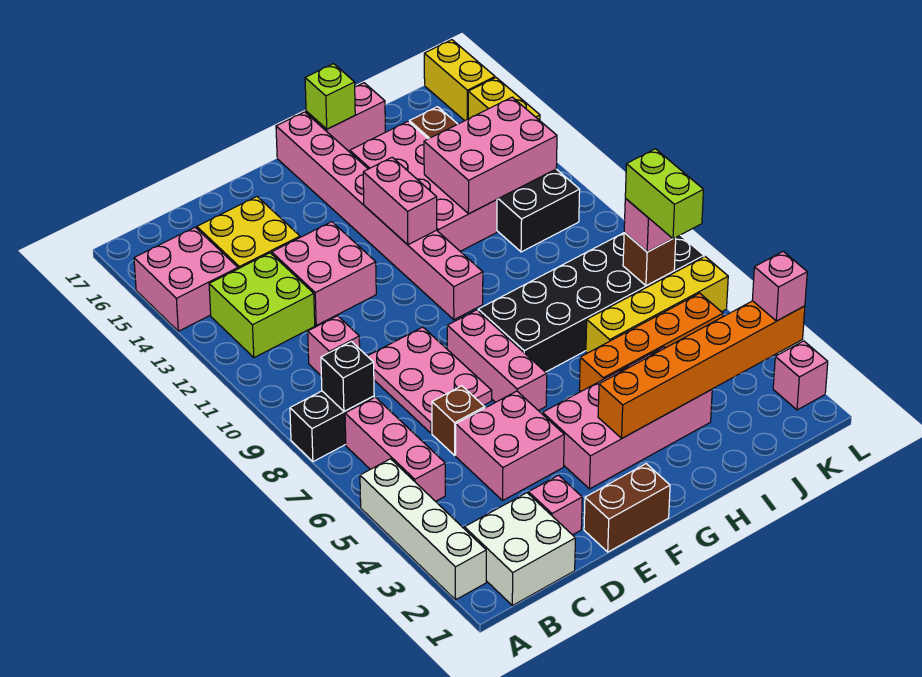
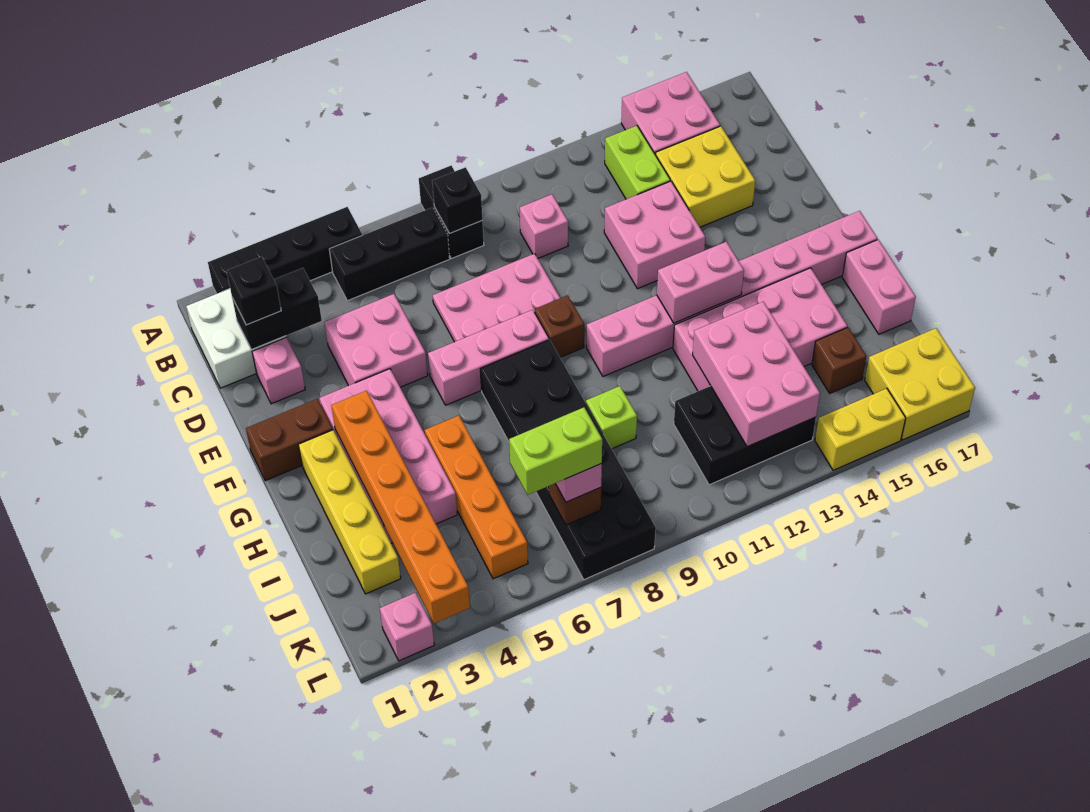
white 1x4 brick [360,459,486,600] -> black 1x4 brick [208,207,362,294]
pink 1x3 brick [345,397,445,501] -> black 1x3 brick [329,207,450,301]
lime 2x2 brick [209,253,315,358] -> lime 1x2 brick [605,126,670,199]
none -> black 1x2 brick [232,268,322,350]
none -> black 1x1 brick [227,256,281,325]
brown 1x1 brick [432,386,485,455] -> brown 1x1 brick moved to [535,295,584,357]
brown 1x2 brick [584,464,670,552] -> brown 1x2 brick turned to [246,399,333,481]
lime 1x1 brick [305,64,355,129] -> lime 1x1 brick moved to [586,386,637,449]
yellow 1x4 brick [586,257,728,353] -> yellow 1x4 brick moved to [298,430,401,594]
pink 1x1 brick [752,252,807,321] -> none
yellow 1x2 brick [424,40,495,121] -> yellow 2x2 brick [865,328,975,440]

